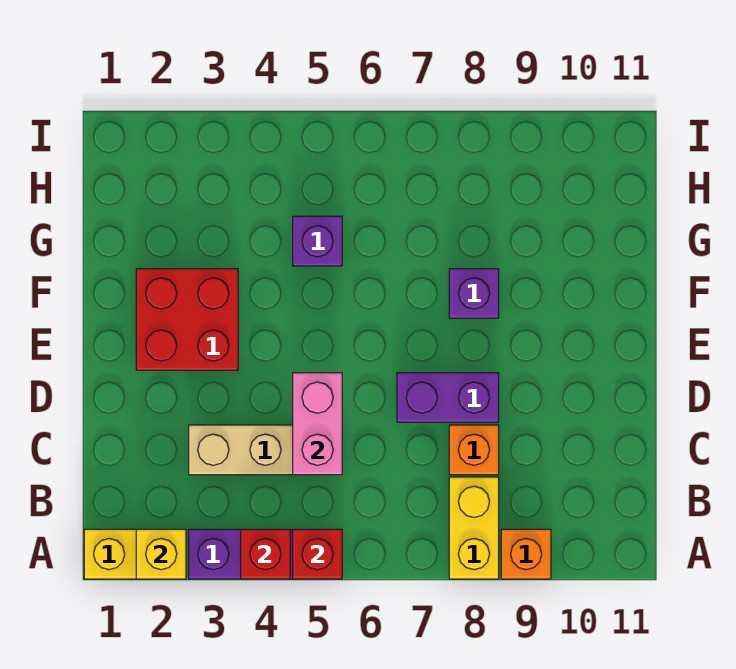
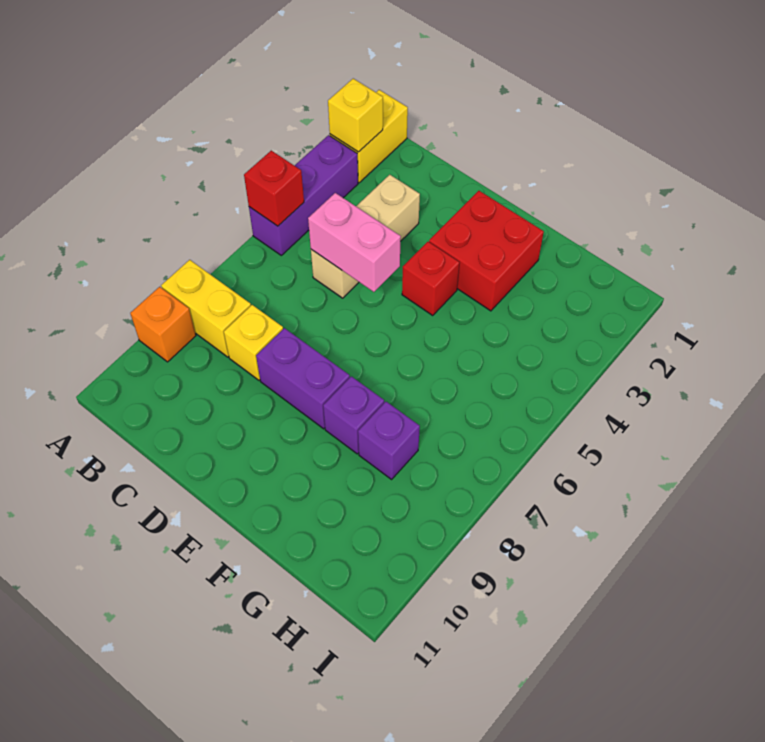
red 1x1 brick [241,529,290,579] -> red 1x1 brick moved to [402,242,460,315]
orange 1x1 brick [449,425,499,475] -> yellow 1x1 brick [224,305,283,380]
purple 1x2 brick [397,373,499,422] -> purple 1x2 brick turned to [256,328,350,429]
purple 1x1 brick [293,216,342,266] -> purple 1x1 brick moved to [358,402,420,479]

